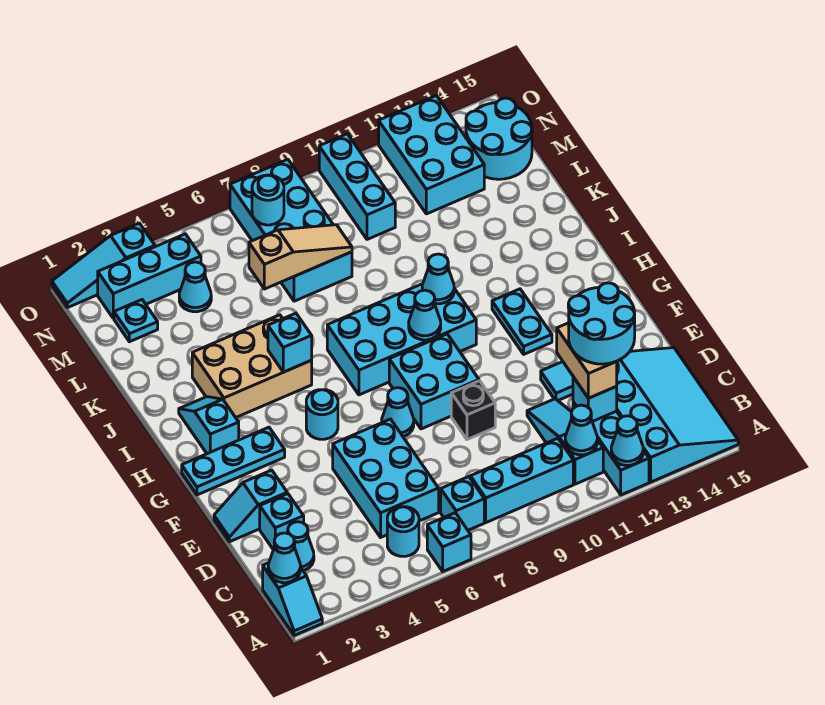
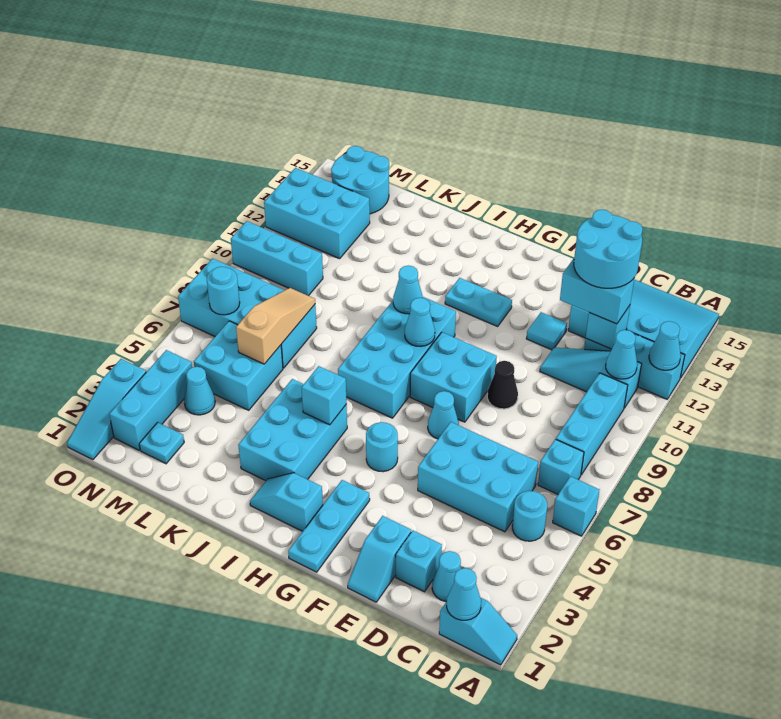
tan 1x2 brick [557,323,617,398] -> cyan 1x2 brick [560,259,634,324]
black 1x1 brick [451,381,495,440] -> black 1x1 cone [487,361,518,409]
tan 2x3 brick [192,315,312,417] -> cyan 2x3 brick [238,379,347,481]
none -> cyan 2x2 brick [194,321,283,410]

